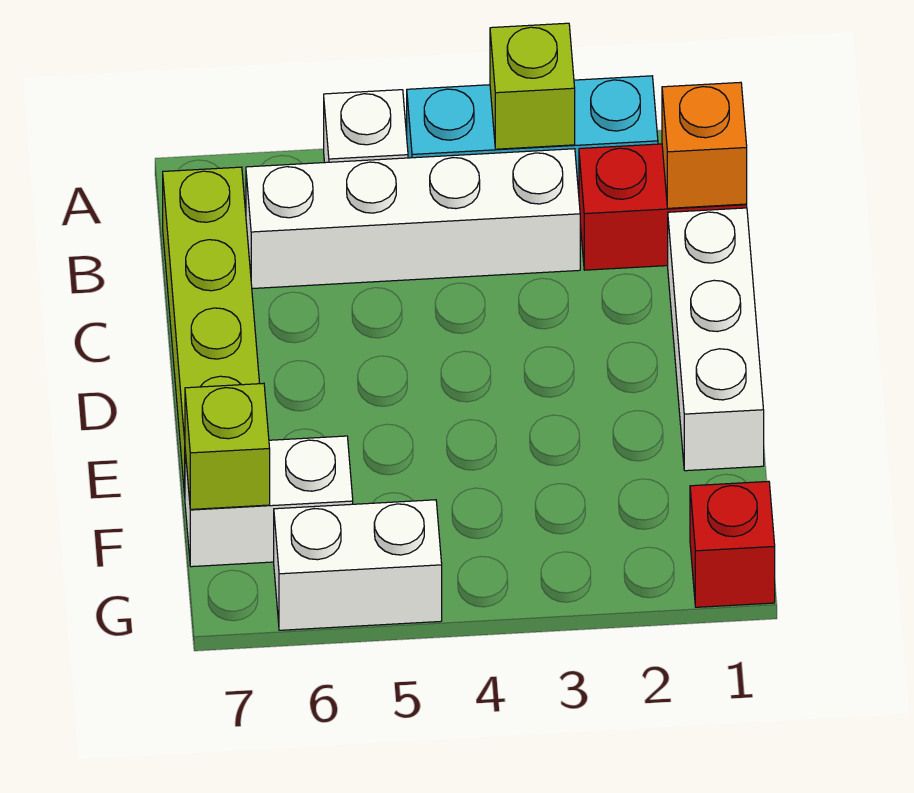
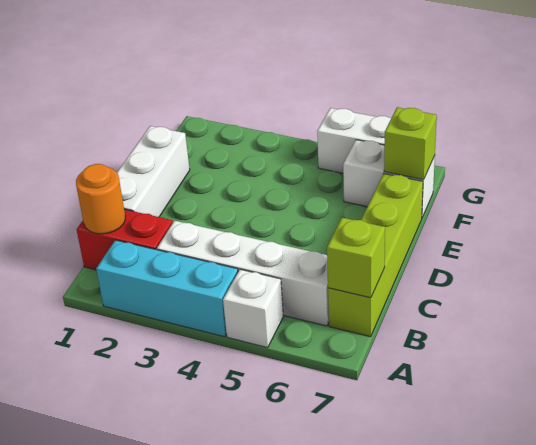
lime 1x1 brick [490,23,575,149] -> lime 1x1 brick moved to [327,218,385,298]
orange 1x1 brick [662,82,747,208] -> orange 1x1 round brick [76,164,125,234]
red 1x1 brick [690,481,775,607] -> none

